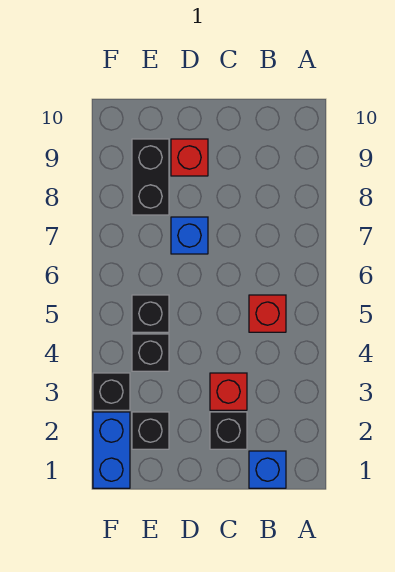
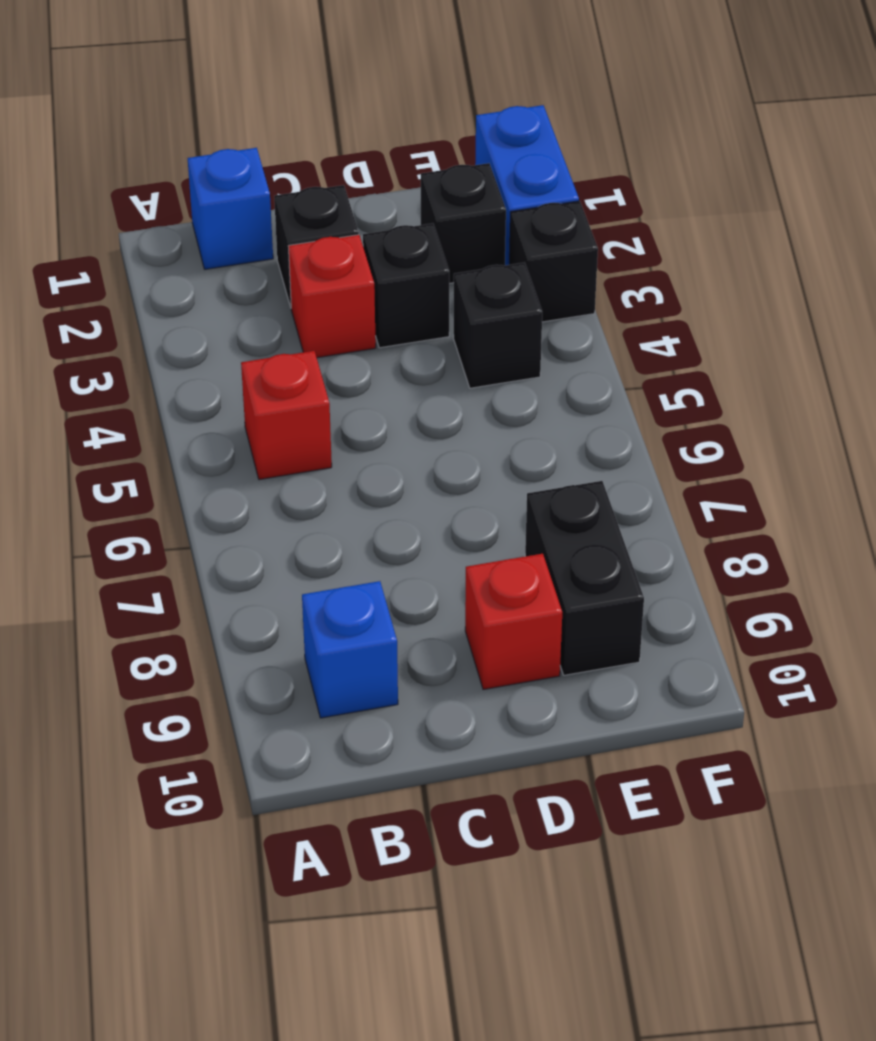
blue 1x1 brick [171,217,208,254] -> blue 1x1 brick moved to [302,581,398,718]
black 1x1 brick [132,295,169,332] -> black 1x1 brick moved to [363,223,449,348]

